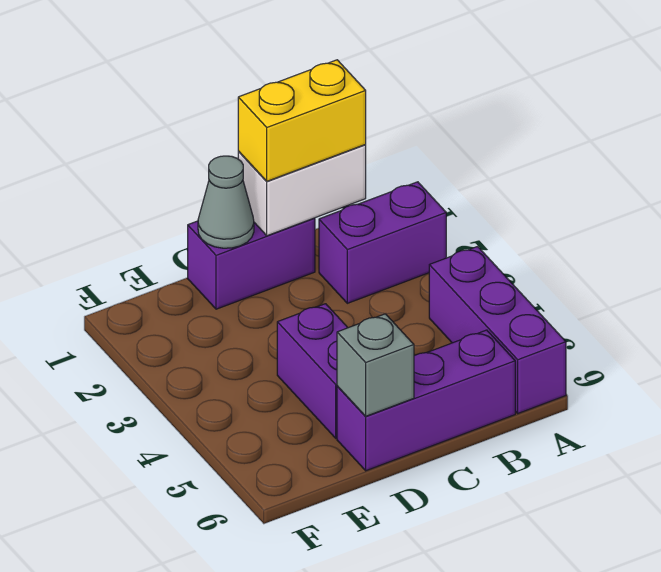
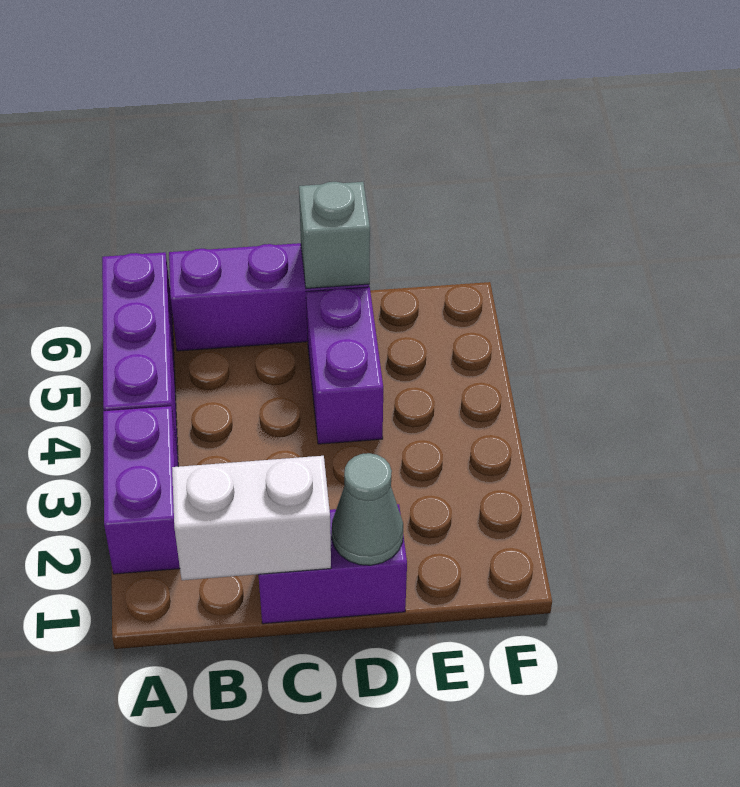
purple 1x2 brick [319,182,446,303] -> purple 1x2 brick turned to [103,406,180,574]
yellow 1x2 brick [238,60,366,181] -> none

